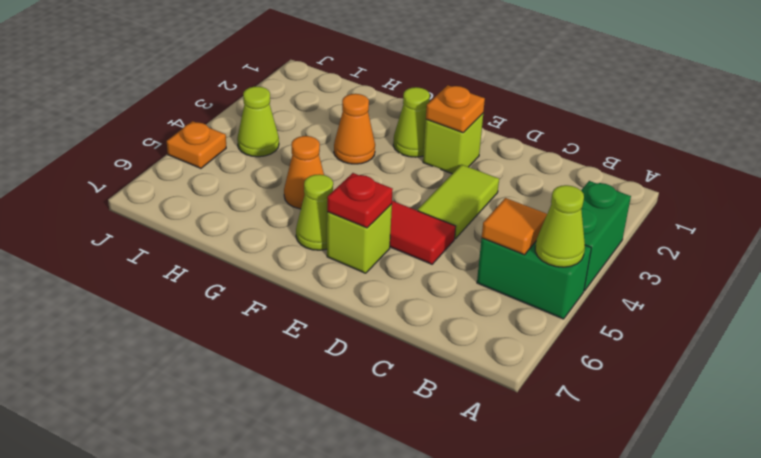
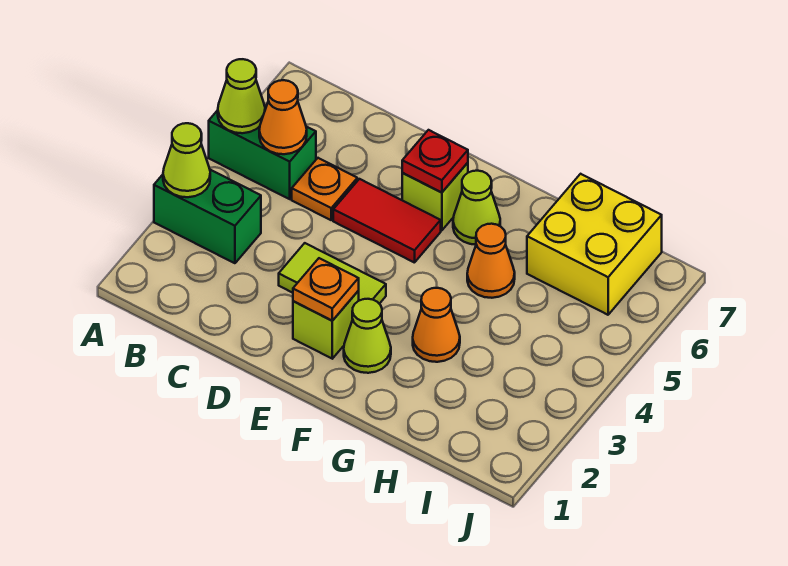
green 1x2 brick [581,181,631,291] -> green 1x2 brick turned to [154,170,261,263]
orange 1x1 tile [482,198,547,255] -> orange 1x1 cone [259,80,307,154]
lime 1x2 tile [418,165,499,239] -> lime 1x2 tile turned to [279,243,386,304]
none -> yellow 2x2 brick [527,174,662,315]
lime 1x1 cone [237,87,279,157] -> lime 1x1 cone moved to [163,123,210,197]
orange 1x1 plate [167,121,226,168] -> orange 1x1 plate moved to [292,158,357,220]

